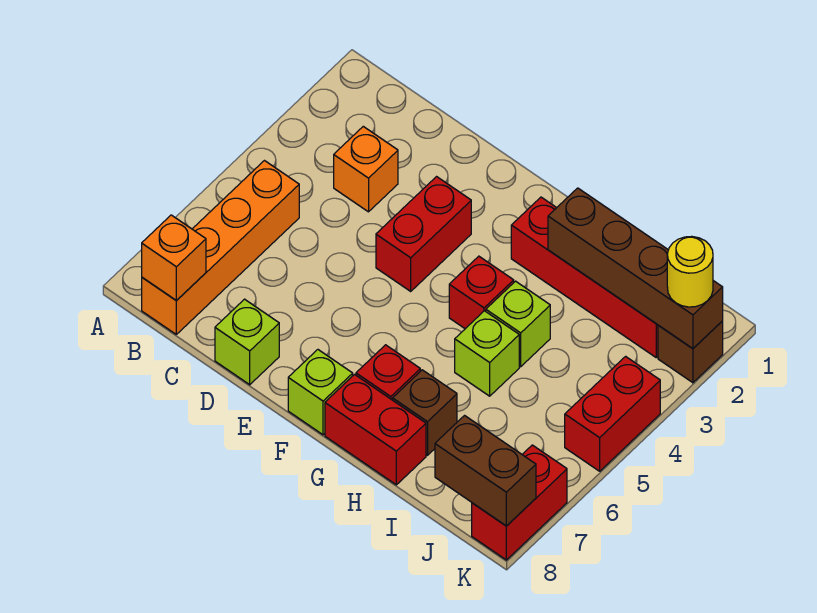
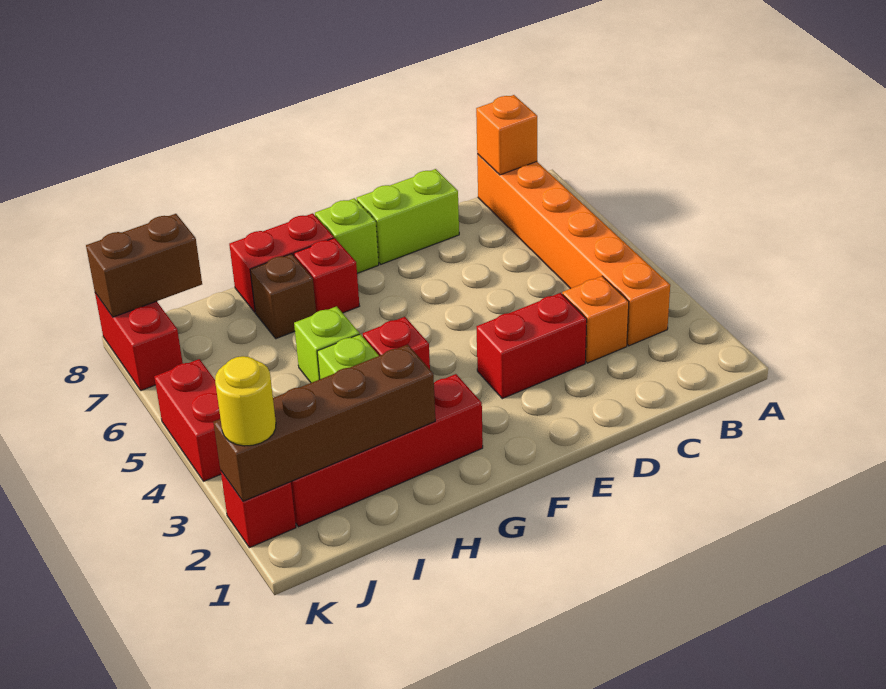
orange 1x4 brick [142,161,299,334] -> orange 1x6 brick [477,154,670,346]
lime 1x1 brick [215,299,279,385] -> lime 1x2 brick [357,169,459,264]
red 1x2 brick [376,177,471,291] -> red 1x2 brick turned to [477,293,587,399]
brown 1x1 brick [658,321,723,383] -> red 1x1 brick [221,471,296,548]

